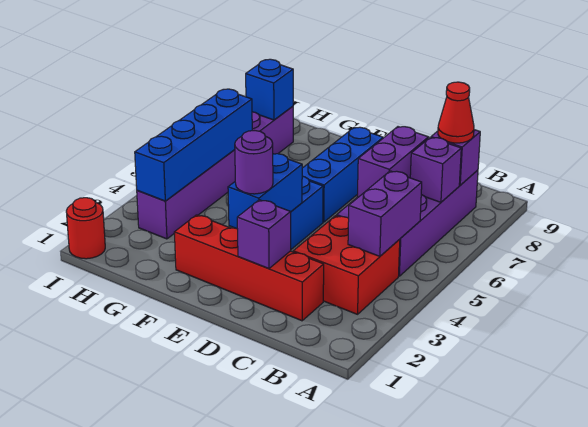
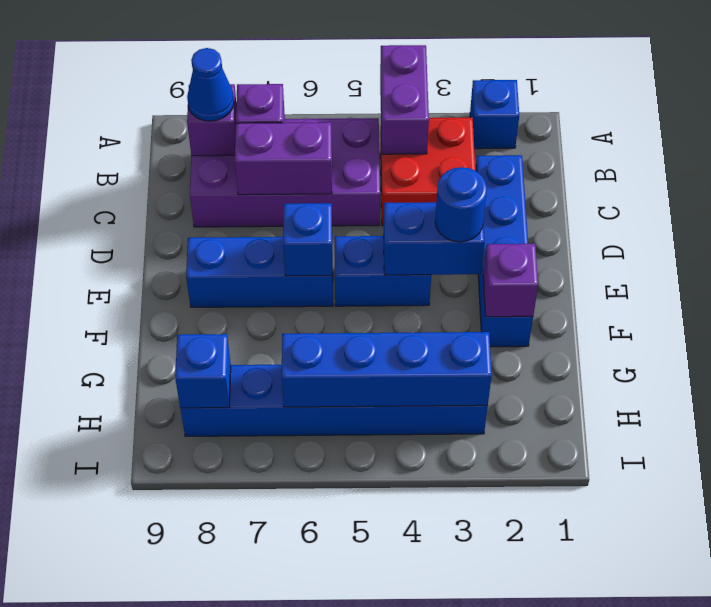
none -> blue 1x1 brick [470,80,519,149]
purple 1x2 brick [348,171,422,256] -> purple 1x2 brick turned to [380,45,429,154]
red 1x1 cone [438,82,474,143] -> blue 1x1 cone [187,48,234,121]
red 1x4 brick [174,215,324,321] -> blue 1x4 brick [475,155,533,347]
purple 1x1 brick [237,200,291,268] -> purple 1x1 brick moved to [483,244,538,317]
purple 1x1 round brick [235,131,273,194] -> blue 1x1 round brick [435,167,487,242]
none -> blue 1x1 brick [283,203,332,276]
purple 1x6 brick [137,106,293,239] -> blue 1x6 brick [180,365,488,436]
red 1x1 round brick [66,198,105,259] -> none

